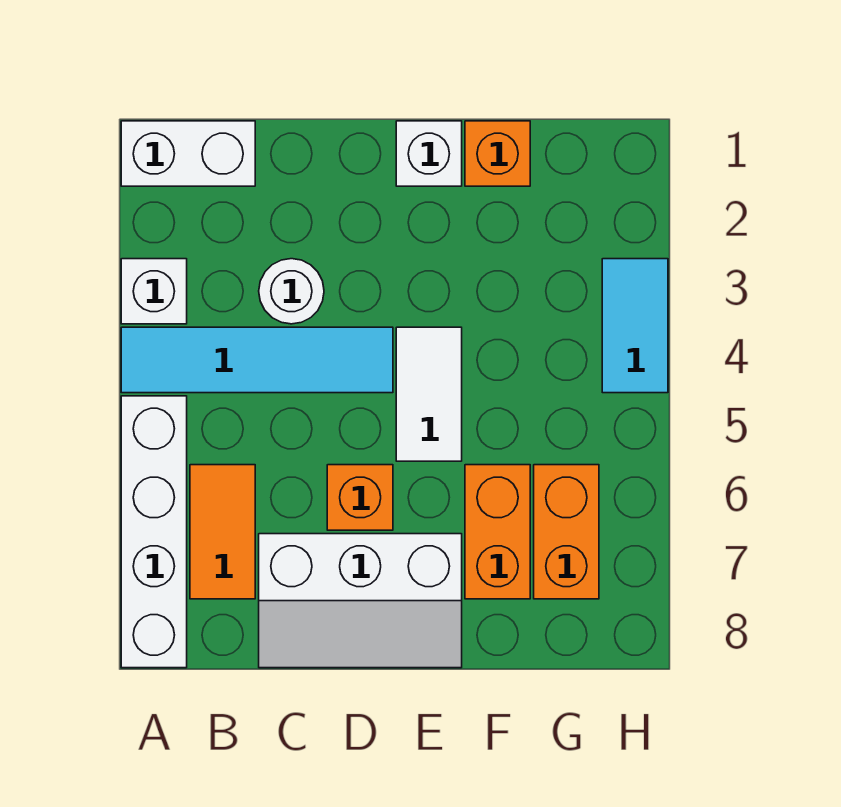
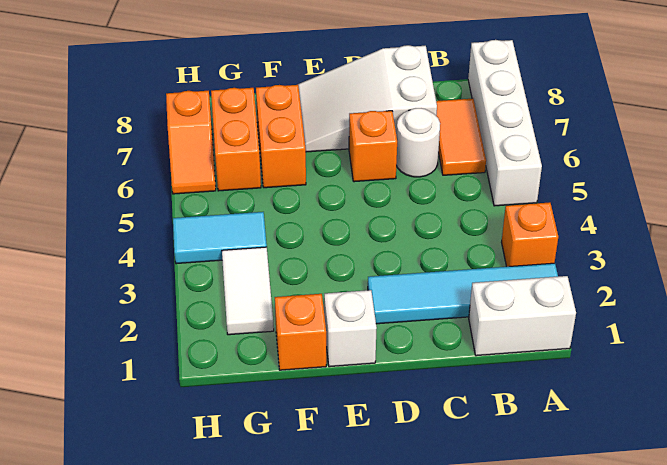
white 1x1 brick [121,259,187,324] -> orange 1x1 brick [502,202,558,267]
cyan 1x4 tile [121,327,393,393] -> cyan 1x4 tile moved to [368,263,558,324]
white 1x1 round brick [259,259,324,324] -> white 1x1 round brick moved to [396,108,440,177]
white 2x3 slope [259,534,462,668] -> white 2x3 slope turned to [298,45,437,152]
white 1x2 tile [396,327,462,461] -> white 1x2 tile moved to [222,247,274,335]
cyan 1x2 tile [602,259,668,393] -> cyan 1x2 tile turned to [173,212,267,264]
none -> orange 1x2 slope [166,91,216,194]

